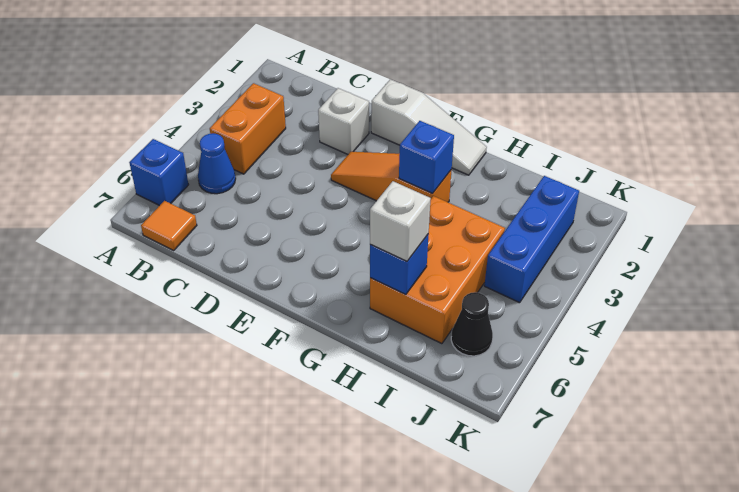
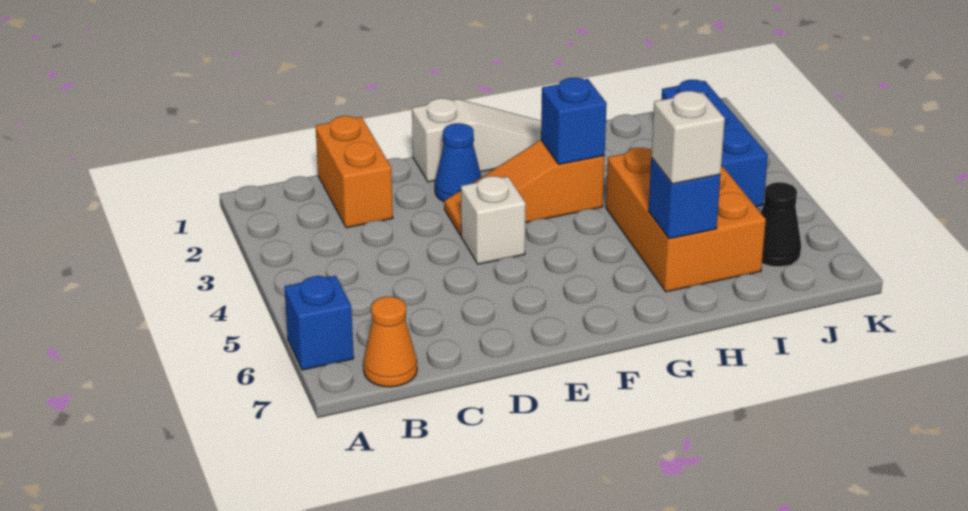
orange 1x2 brick [210,83,286,174] -> orange 1x2 brick moved to [316,116,393,228]
blue 1x1 cone [198,133,236,194] -> blue 1x1 cone moved to [435,123,481,202]
orange 1x1 tile [141,201,197,250] -> orange 1x1 cone [363,297,417,387]
white 1x1 brick [318,88,369,154] -> white 1x1 brick moved to [461,176,526,264]

